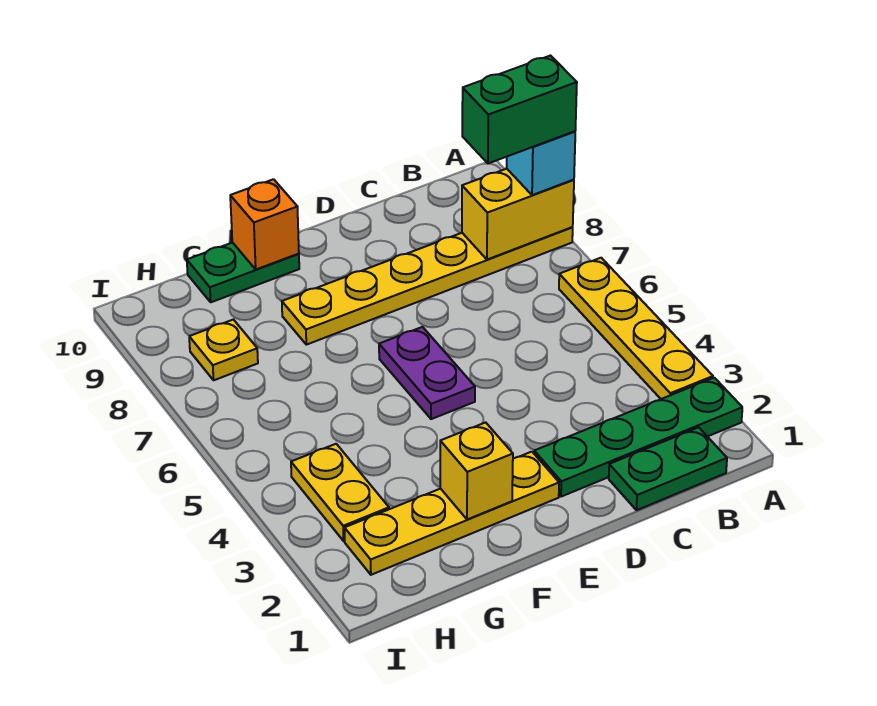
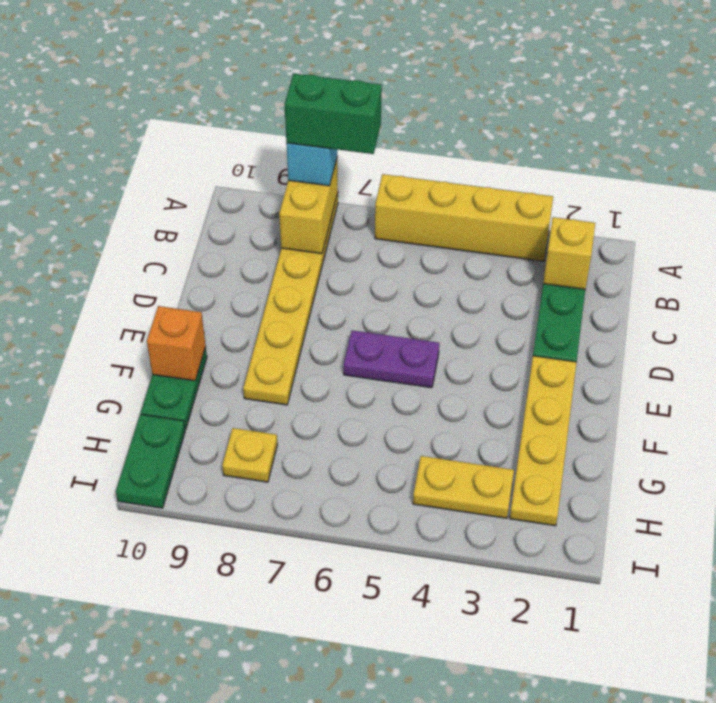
yellow 1x4 plate [559,258,713,399] -> yellow 1x4 brick [375,174,553,261]
green 1x2 brick [462,56,577,164] -> green 1x2 brick turned to [285,74,382,154]
green 1x2 plate [609,427,727,510] -> green 1x2 plate moved to [116,414,185,508]
yellow 1x1 brick [440,422,513,520] -> yellow 1x1 brick moved to [543,217,595,289]

